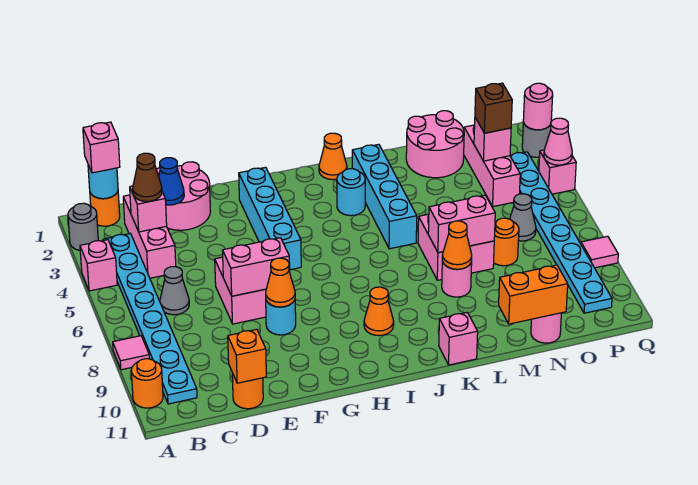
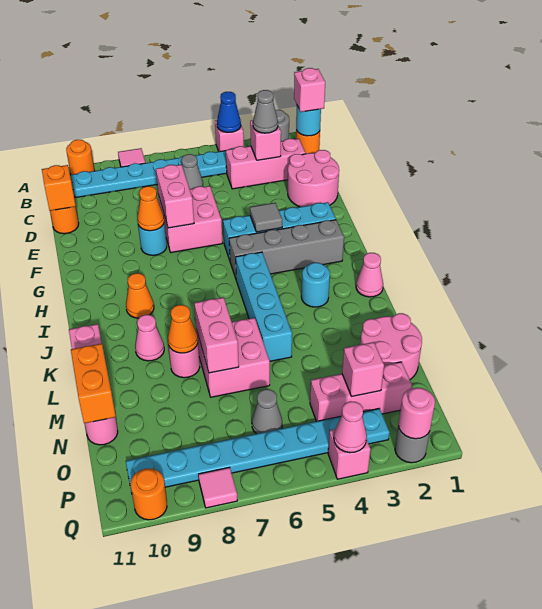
brown 1x1 cone [133,153,162,202] -> grey 1x1 cone [253,90,278,133]
blue 1x1 cone [159,158,184,205] -> blue 1x1 cone moved to [217,92,241,132]
none -> grey 1x1 tile [250,203,282,232]
none -> grey 1x4 brick [229,220,344,278]
orange 1x1 cone [319,133,347,180] -> pink 1x1 cone [356,253,383,297]
cyan 1x4 brick [352,144,417,249] -> cyan 1x4 brick turned to [236,252,292,361]
none -> pink 1x1 cone [135,315,164,361]
orange 1x1 round brick [494,218,519,266] -> orange 1x1 round brick moved to [131,468,167,520]
brown 1x1 brick [475,83,512,133] -> none

